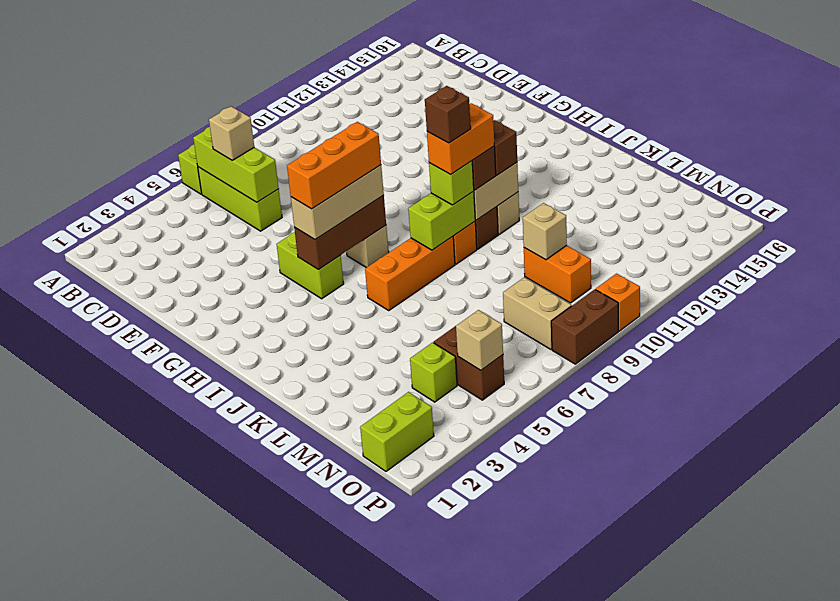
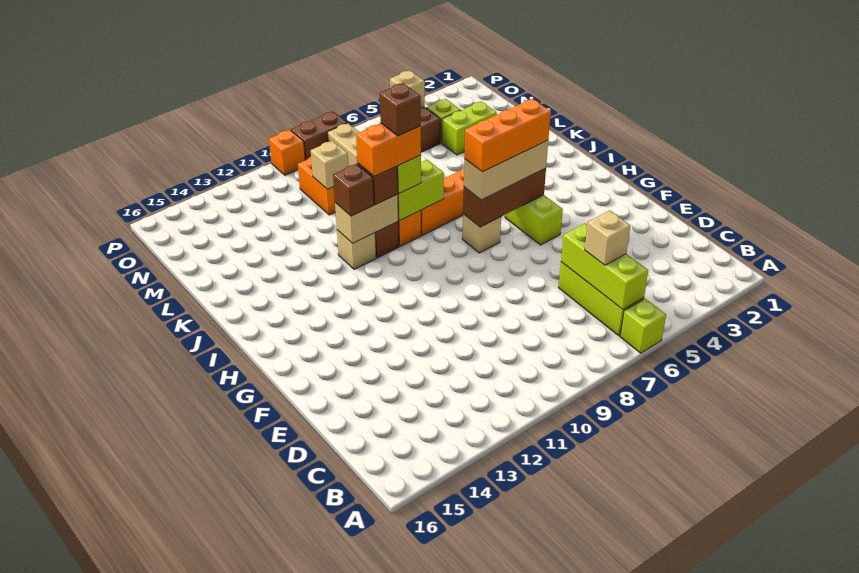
lime 1x2 brick [360,392,434,471] -> lime 1x2 brick moved to [442,102,497,155]

